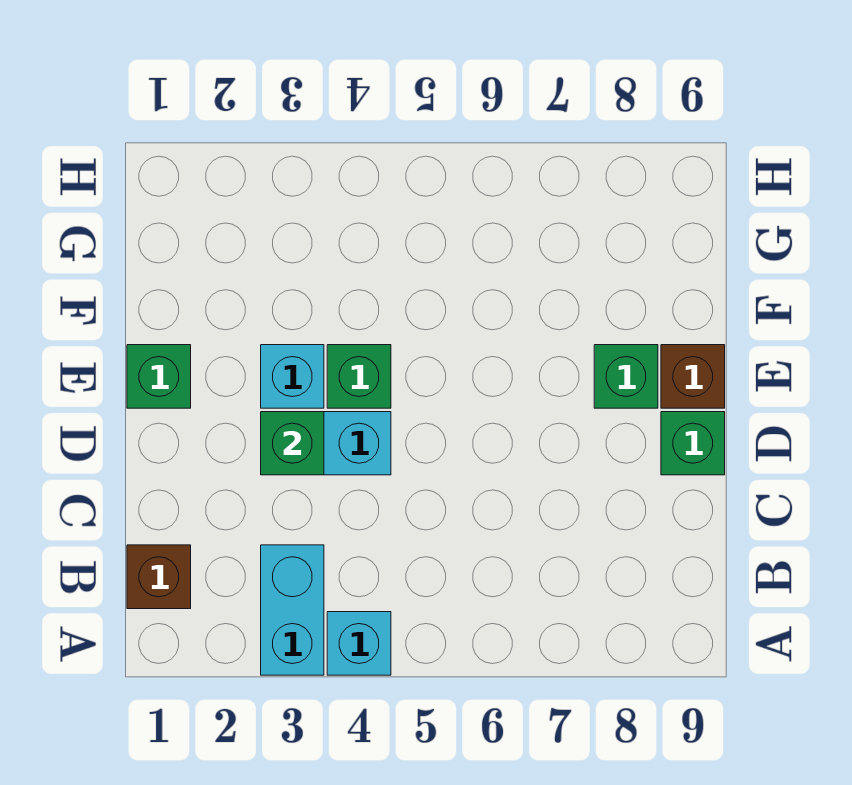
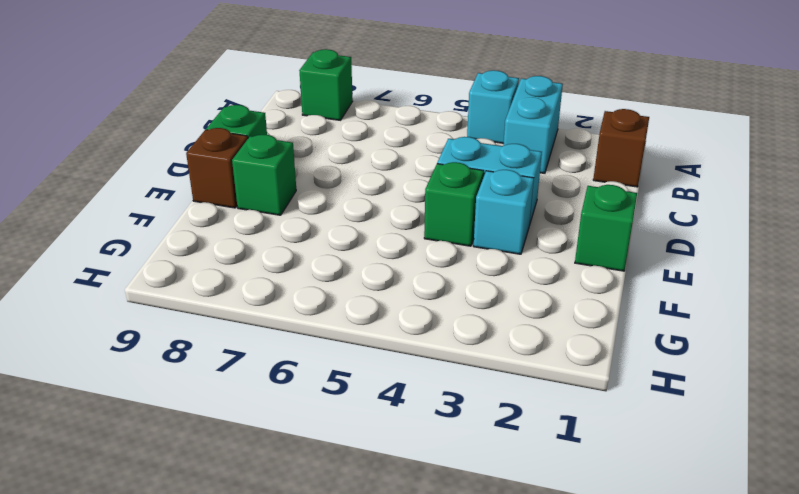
green 1x1 brick [261,412,324,475] -> green 1x1 brick moved to [299,49,353,120]

